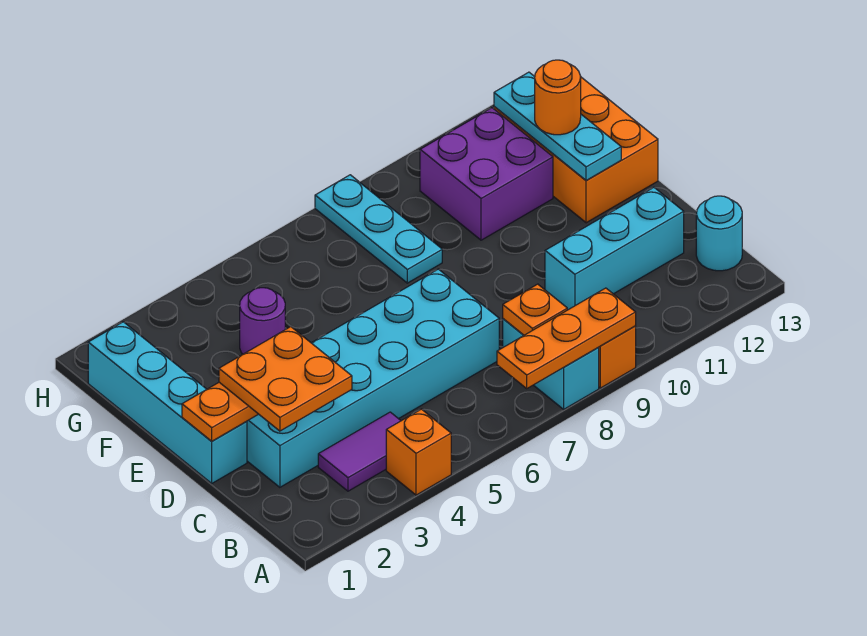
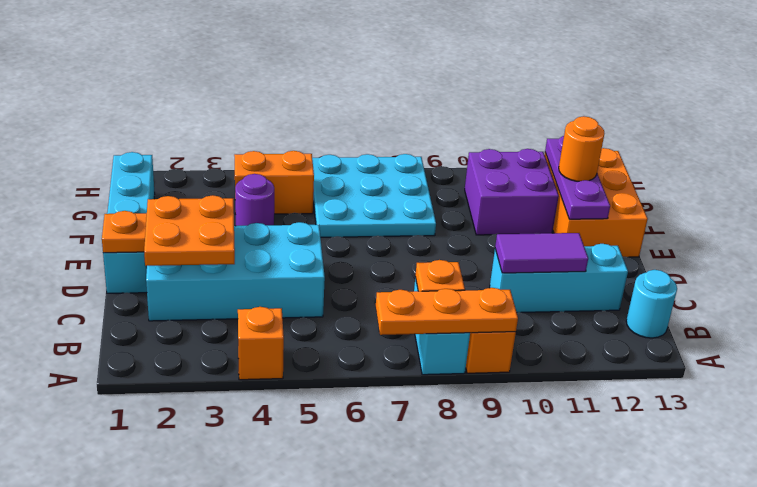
purple 1x2 tile [318,412,401,491] -> purple 1x2 tile moved to [495,233,588,273]
cyan 2x6 brick [247,269,499,487] -> cyan 2x4 brick [146,222,325,321]
cyan 1x3 plate [494,72,621,180] -> purple 1x3 plate [545,136,610,219]
cyan 1x3 plate [315,175,442,283] -> cyan 3x3 plate [312,154,436,237]
none -> orange 1x2 brick [234,151,314,214]

